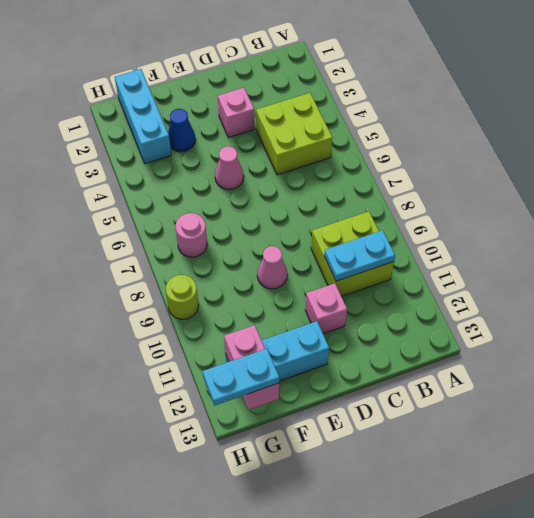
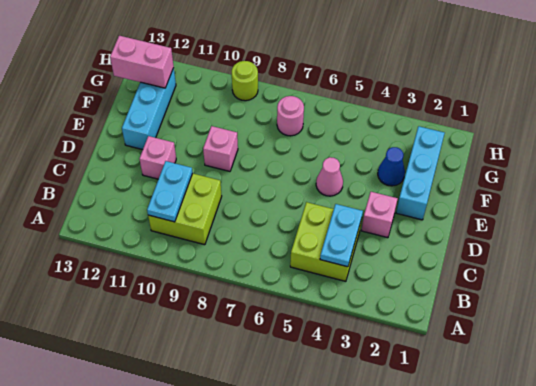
pink 1x1 cone [257,246,287,289] -> pink 1x1 brick [203,126,238,171]
cyan 1x3 brick [115,69,171,164] -> cyan 1x3 brick turned to [396,126,445,220]
cyan 1x2 plate [202,349,279,406] -> cyan 1x2 plate moved to [320,204,363,267]

